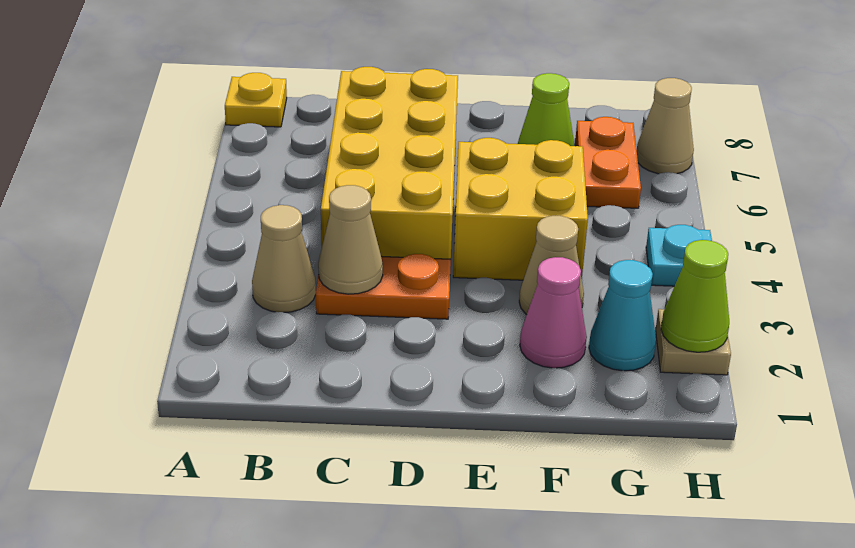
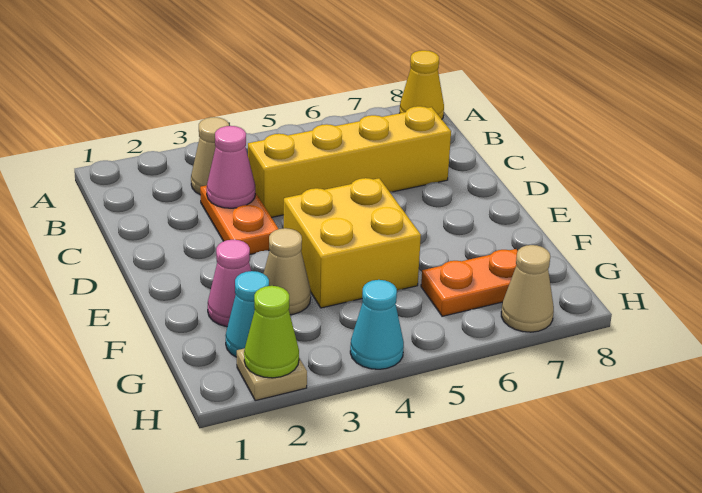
yellow 1x1 plate [225,73,287,127] -> yellow 1x1 cone [400,50,444,119]
tan 1x1 cone [318,185,383,294] -> pink 1x1 cone [207,126,255,208]
yellow 2x4 brick [321,67,458,259] -> yellow 1x4 brick [248,106,451,217]
lime 1x1 cone [518,73,574,146] -> none
cyan 1x1 plate [646,225,712,286] -> cyan 1x1 cone [350,280,404,369]

